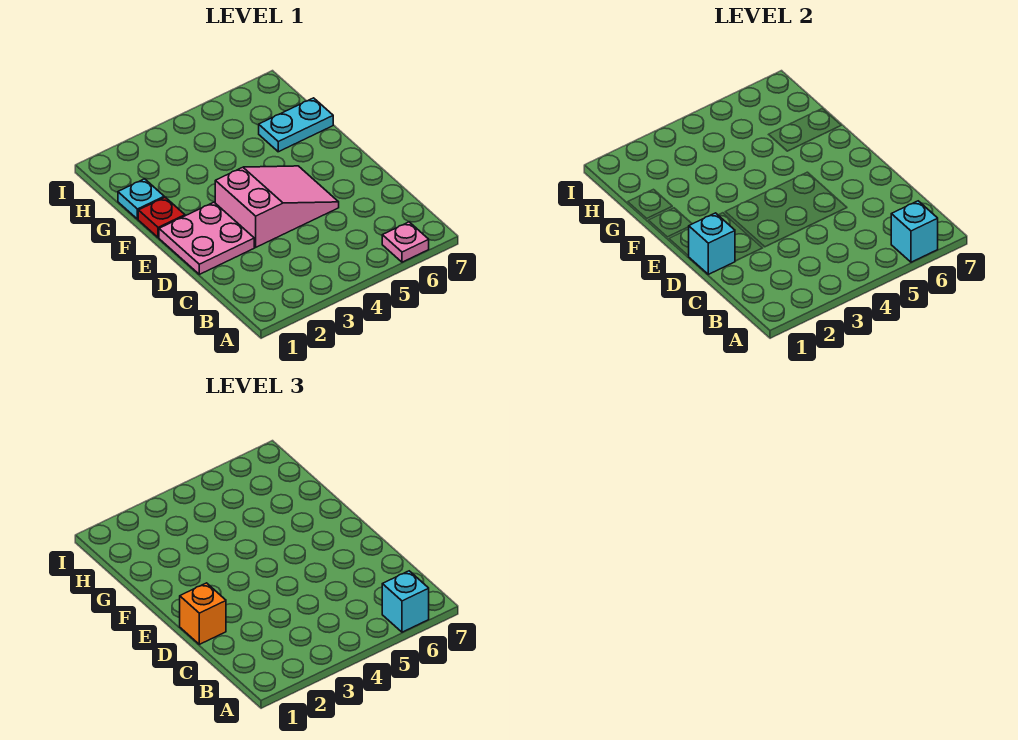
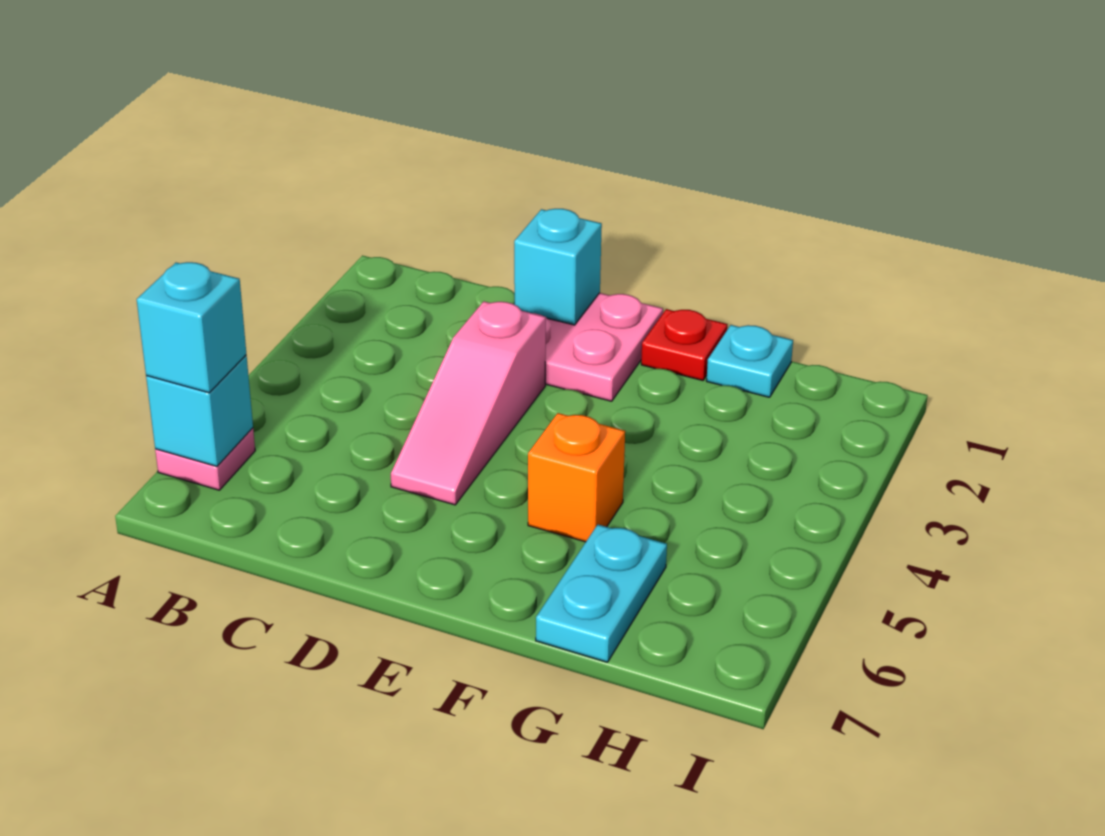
orange 1x1 brick [180,583,226,644] -> orange 1x1 brick moved to [528,413,625,542]
pink 2x3 slope [215,166,339,247] -> pink 1x3 slope [391,301,546,505]

